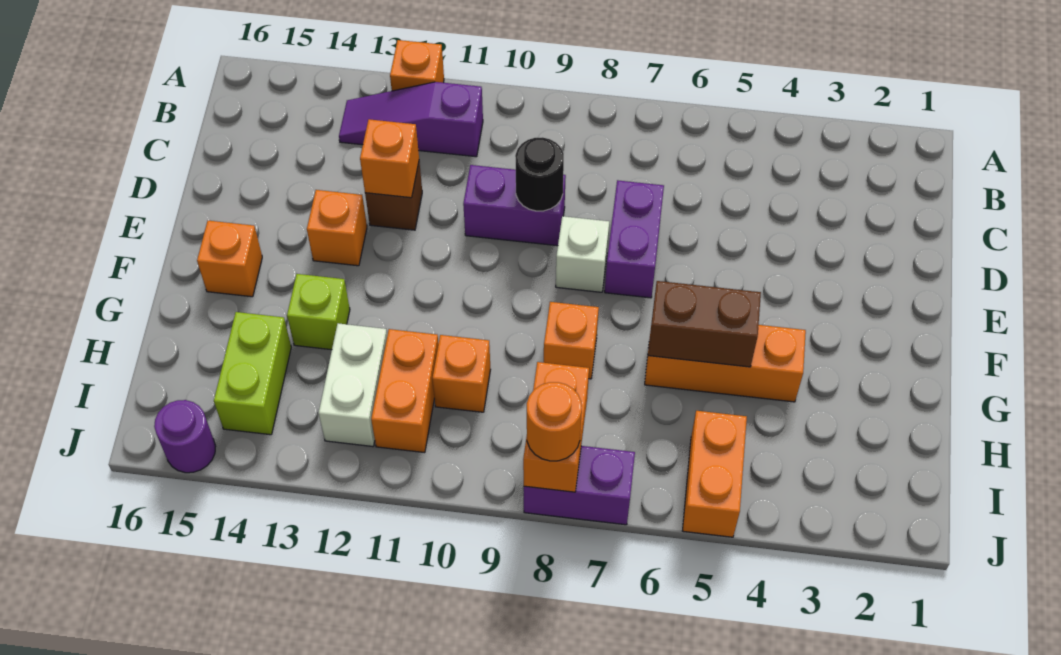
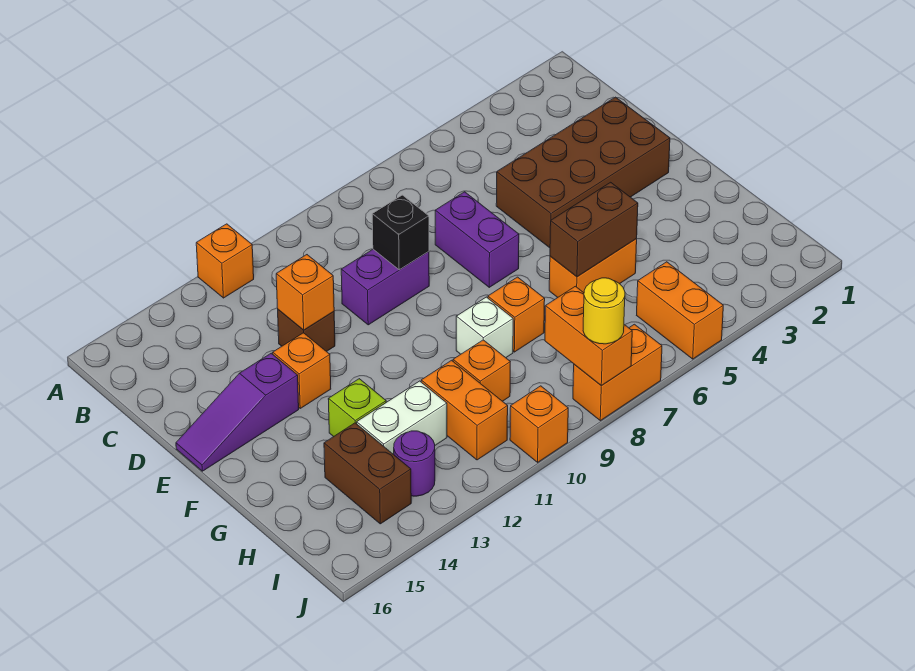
purple 1x3 slope [339,82,483,157] -> purple 1x3 slope moved to [176,353,299,471]
none -> brown 2x4 brick [496,97,670,248]
black 1x1 round brick [515,137,564,211] -> black 1x1 brick [372,195,429,270]
white 1x1 brick [556,216,609,292] -> white 1x1 brick moved to [456,297,513,358]
orange 1x1 brick [197,221,262,297] -> orange 1x1 brick moved to [510,386,568,462]
orange 1x3 brick [645,323,806,402] -> orange 1x2 brick [549,239,637,298]
white 1x2 brick [319,323,387,447] -> white 1x2 brick turned to [357,381,447,454]
lime 1x2 brick [214,312,291,435] -> brown 1x2 brick [324,423,411,524]
purple 1x2 brick [524,446,635,525] -> orange 1x2 brick [573,324,662,421]
orange 1x1 round brick [527,382,582,461] -> yellow 1x1 round brick [583,278,625,344]
purple 1x1 round brick [154,400,216,473] -> purple 1x1 round brick moved to [394,431,435,496]

